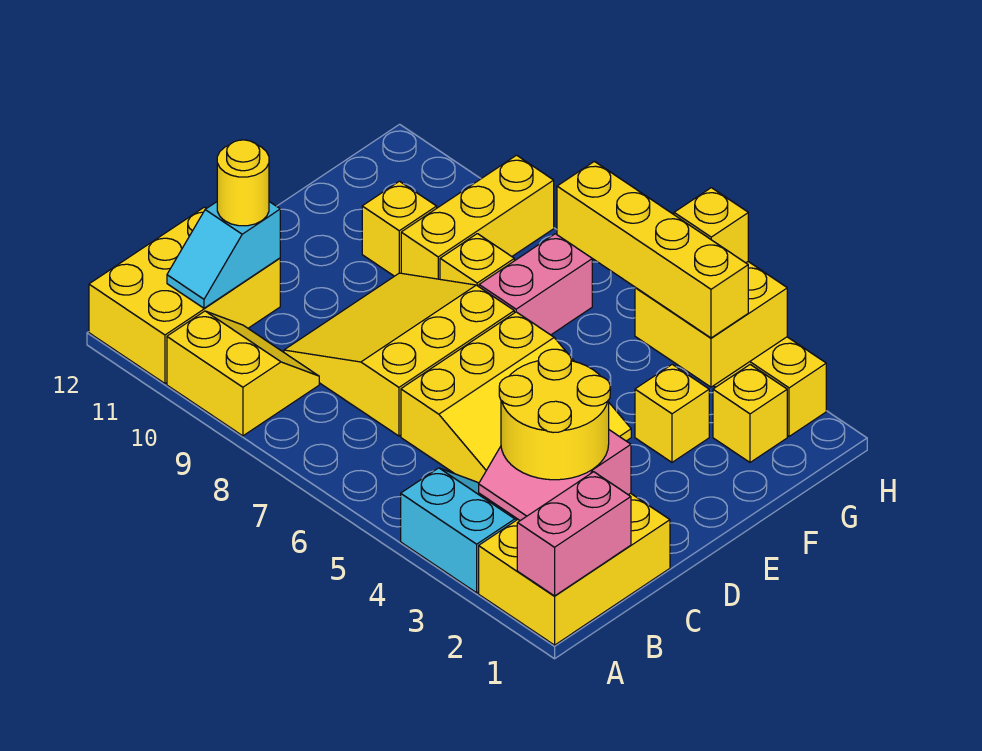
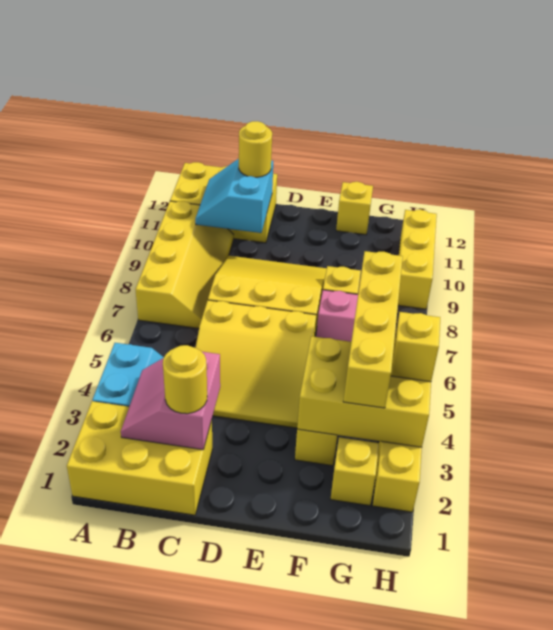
pink 1x2 brick [517,472,631,596] -> none
yellow 2x2 slope [167,311,319,436] -> yellow 2x4 slope [135,201,234,329]
yellow 2x2 round brick [499,349,610,480] -> yellow 1x1 round brick [163,345,207,414]
cyan 1x2 slope [167,202,280,308] -> cyan 2x2 slope [195,159,273,233]
yellow 1x3 brick [401,155,554,279] -> yellow 1x3 brick turned to [398,210,437,309]
yellow 1x1 brick [362,181,437,276] -> yellow 1x1 brick moved to [336,182,373,235]
yellow 2x2 brick [635,262,787,387] -> yellow 2x3 brick [297,336,431,447]

